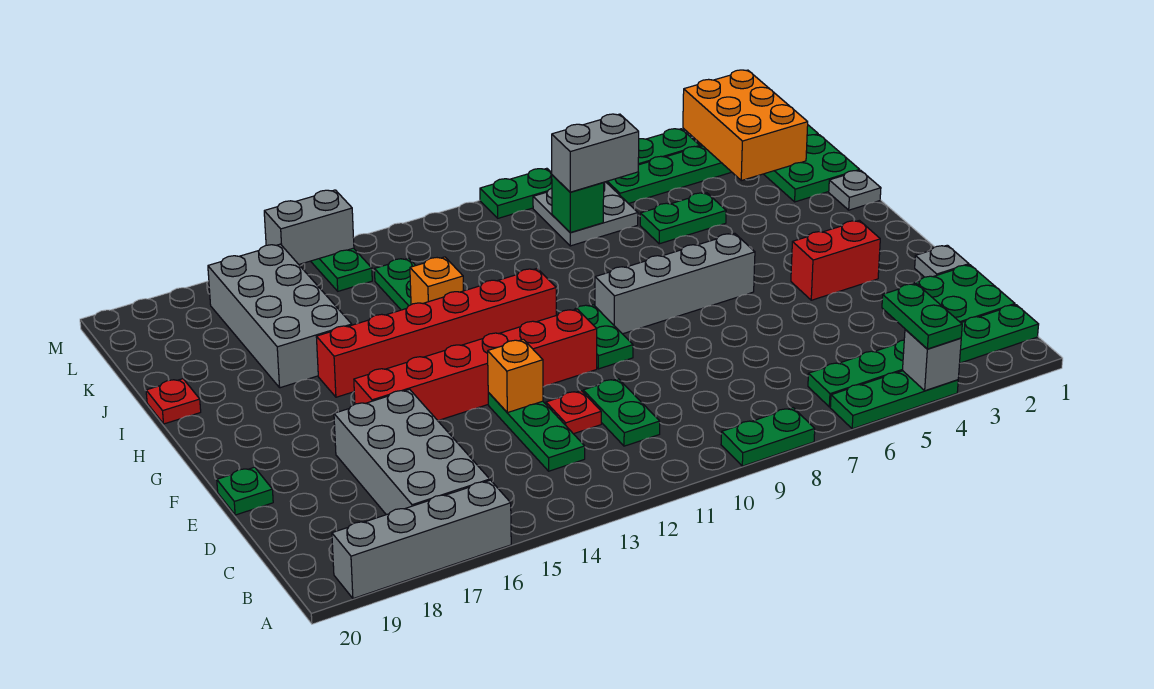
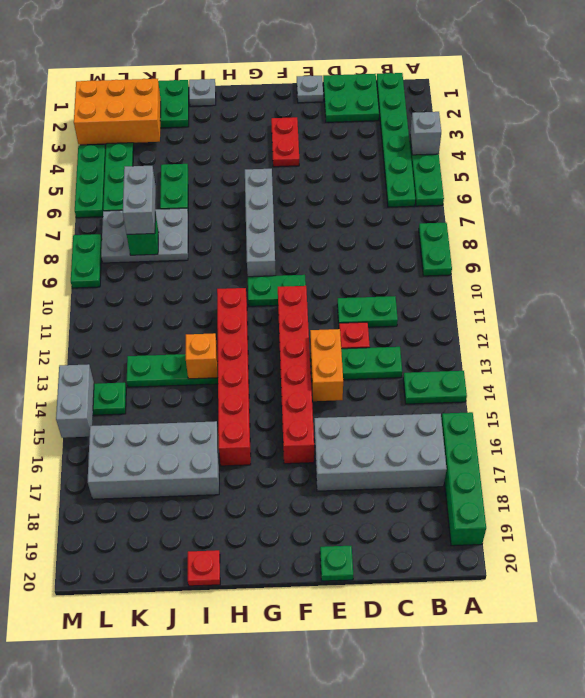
green 1x2 plate [882,284,962,349] -> green 1x2 plate moved to [403,371,467,404]
grey 1x4 brick [332,480,511,599] -> green 1x4 brick [441,412,486,546]
orange 1x1 brick [488,339,543,413] -> orange 1x2 brick [310,329,343,401]
red 1x2 brick [791,220,880,300] -> red 1x2 plate [271,117,299,167]
grey 2x2 plate [533,182,638,246] -> grey 2x3 plate [101,208,188,263]

